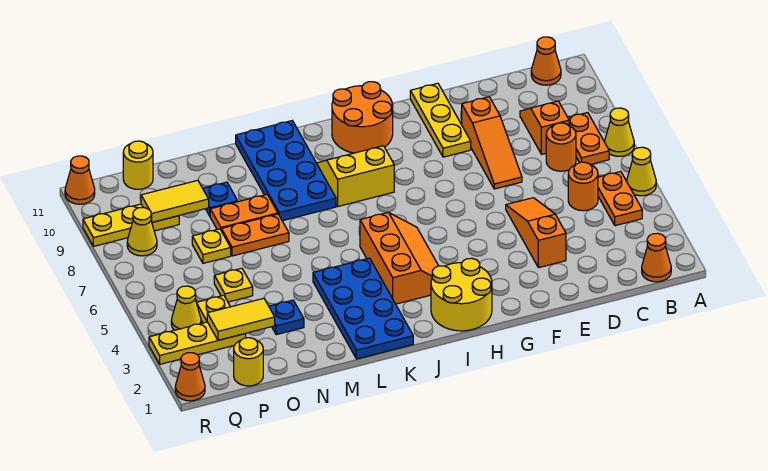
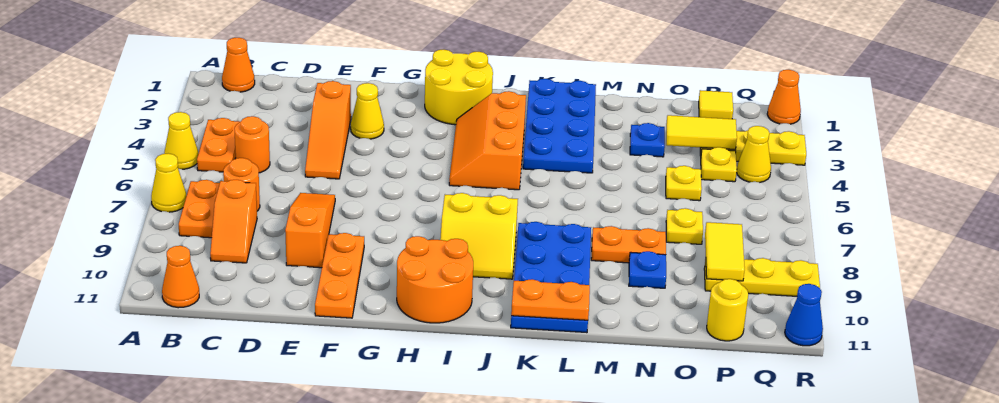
yellow 1x3 plate [410,83,471,157] -> orange 1x3 plate [315,233,364,318]
orange 1x2 plate [221,214,289,256] -> orange 1x2 plate moved to [511,279,590,320]
yellow 1x2 tile [141,180,209,222] -> yellow 1x2 tile turned to [705,222,745,281]
yellow 1x1 round brick [234,338,263,386] -> yellow 1x1 tile [699,90,733,119]
yellow 1x1 cone [127,207,157,256] -> yellow 1x1 cone moved to [351,83,384,139]
orange 1x1 cone [65,156,95,204] -> blue 1x1 cone [785,284,823,346]

